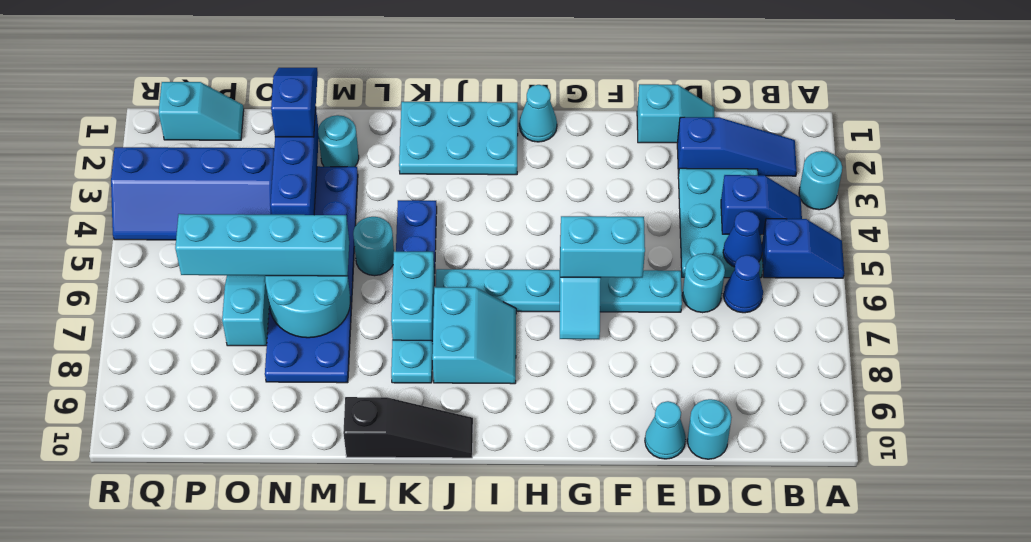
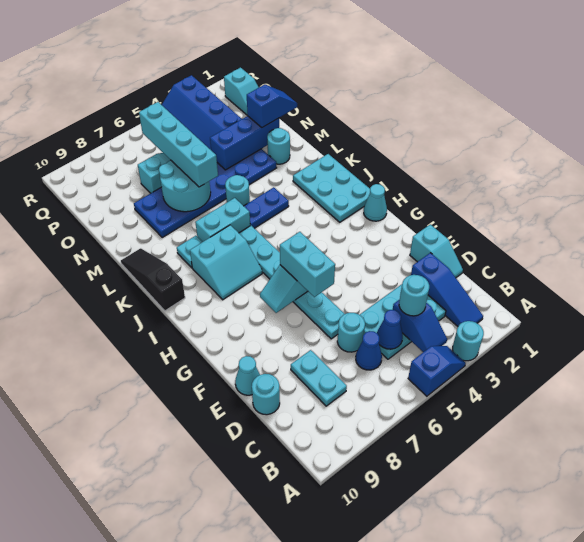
blue 1x2 slope [762,219,844,278] -> blue 1x2 slope turned to [408,346,466,396]
none -> cyan 1x1 round brick [399,275,429,316]
none -> cyan 1x2 plate [291,350,347,406]
black 1x3 slope [343,397,473,458] -> black 1x3 slope turned to [121,248,185,311]

